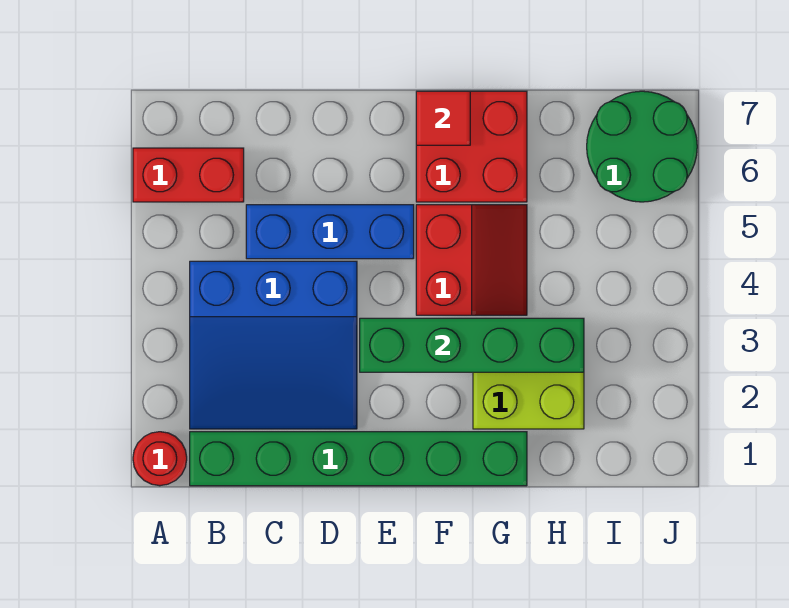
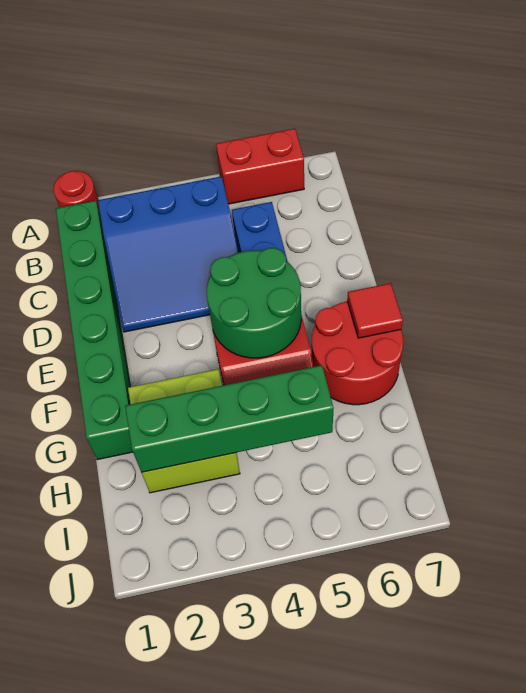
red 1x2 brick [133,148,244,202] -> red 1x2 brick turned to [216,129,304,204]
blue 3x3 slope [190,261,357,429] -> blue 3x3 slope turned to [98,176,238,332]
green 1x4 brick [360,318,584,372] -> green 1x4 brick turned to [125,365,334,472]
red 2x2 brick [416,91,527,202] -> red 2x2 round brick [312,301,403,405]
green 2x2 round brick [587,91,697,202] -> green 2x2 round brick moved to [207,248,301,358]

